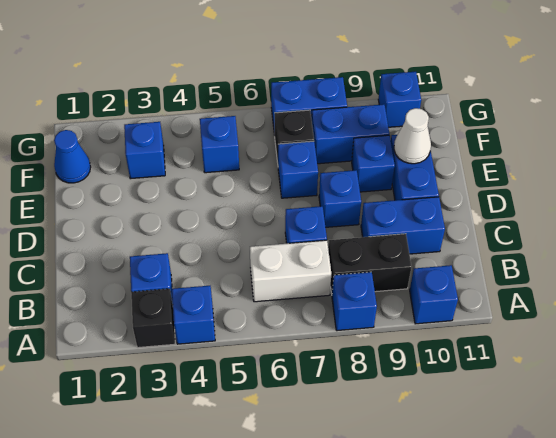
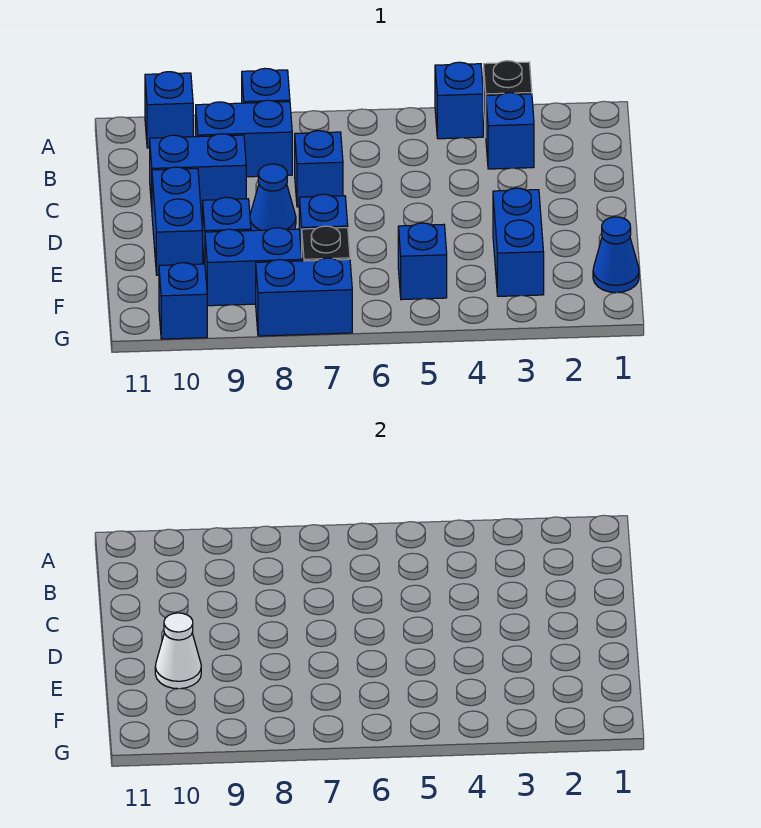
white 1x2 brick [250,240,331,302] -> none
black 1x2 brick [328,234,411,293] -> blue 1x2 brick [196,100,292,177]
blue 1x1 brick [319,170,361,227] -> blue 1x1 cone [250,164,296,231]
blue 1x1 brick [124,122,165,179] -> blue 1x2 brick [493,188,544,296]

